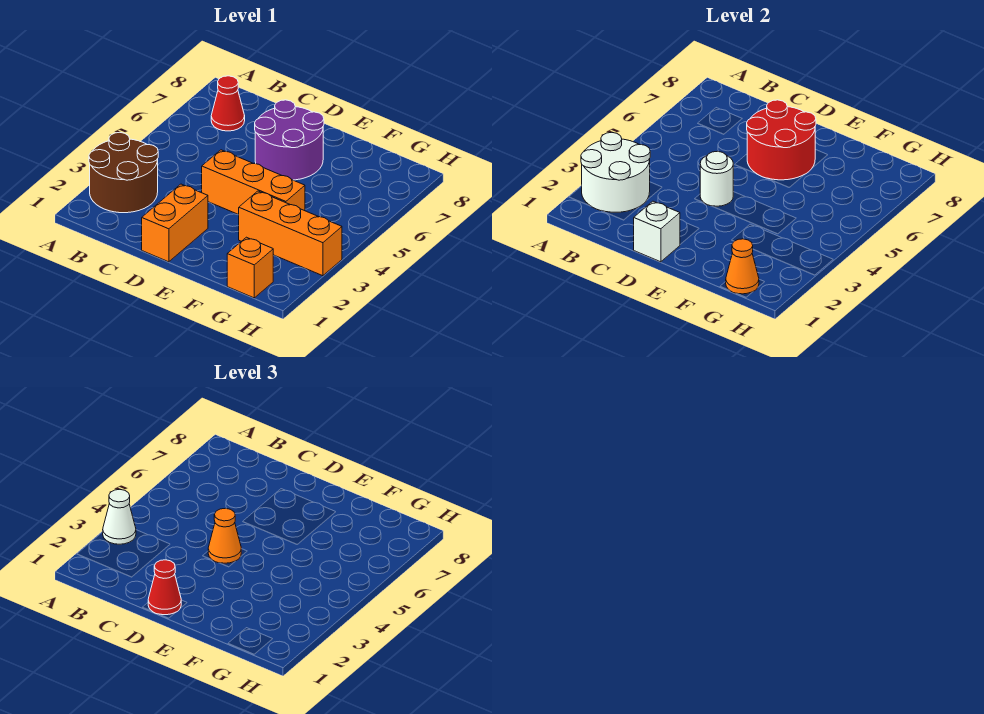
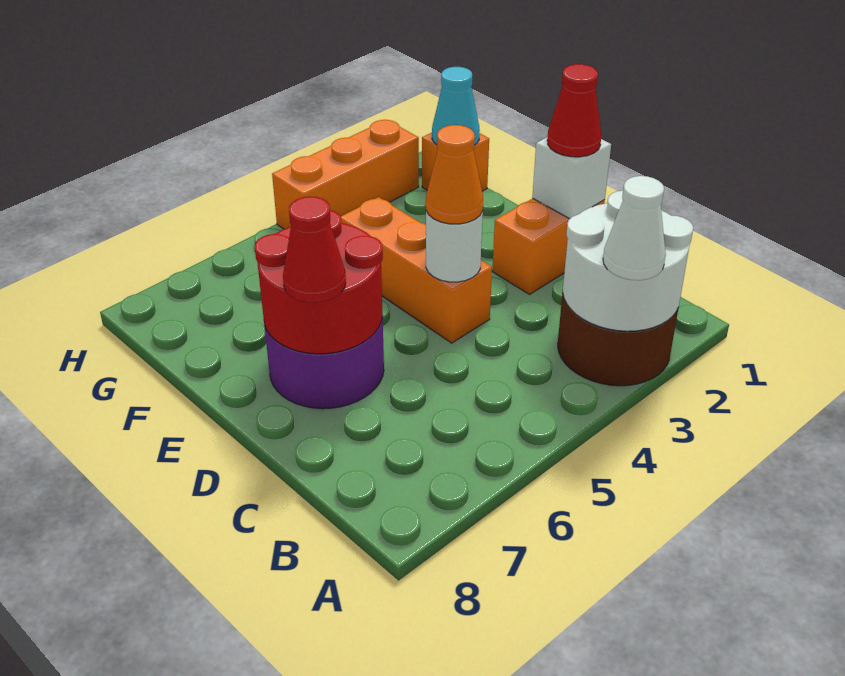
red 1x1 cone [211,76,245,131] -> red 1x1 cone moved to [283,196,346,303]
orange 1x3 brick [239,191,342,276] -> orange 1x3 brick turned to [272,120,419,229]
orange 1x1 cone [726,239,759,294] -> cyan 1x1 cone [432,67,480,145]

